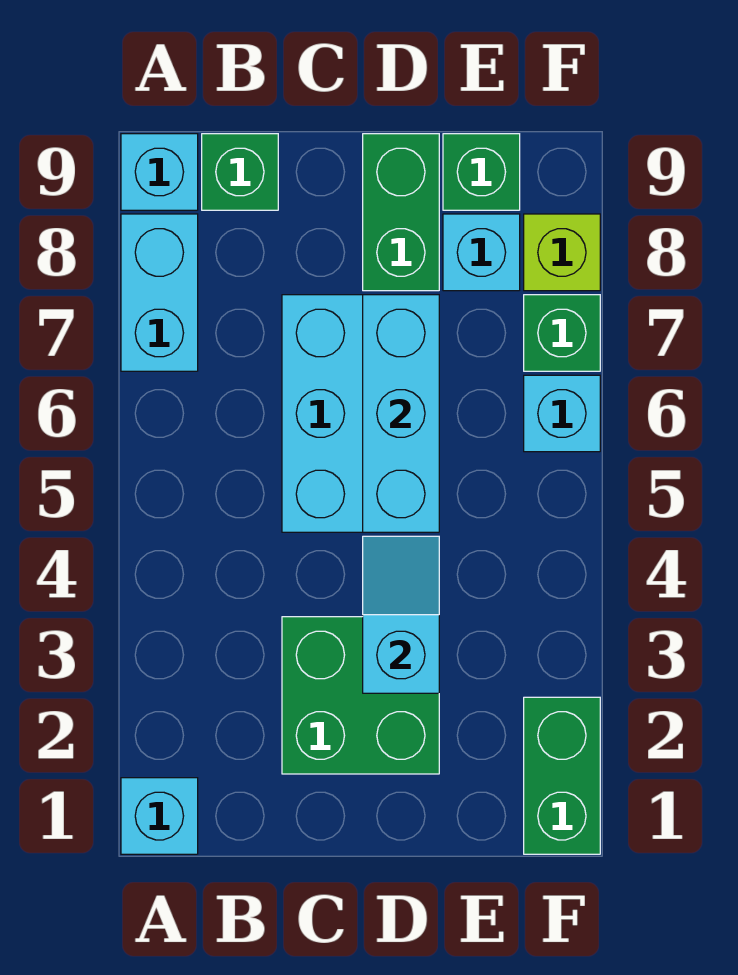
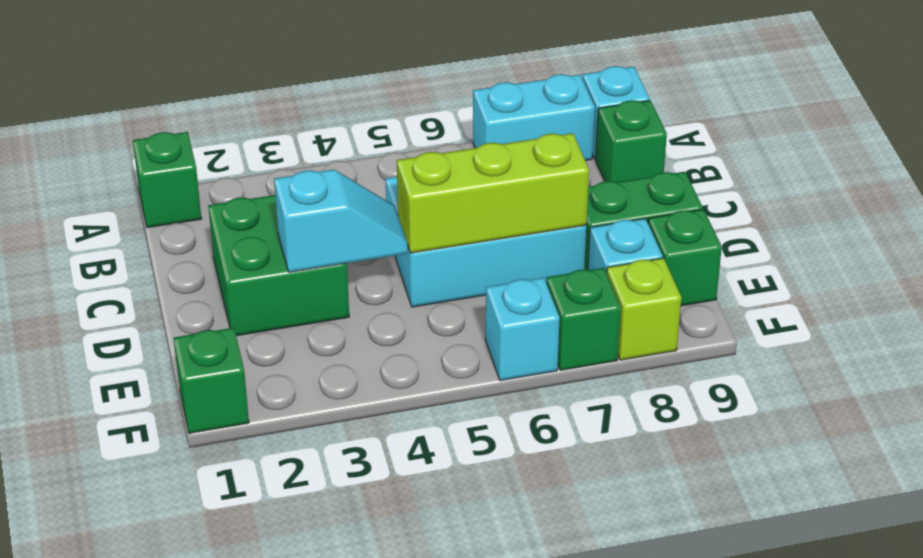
cyan 1x1 brick [121,778,198,854] -> green 1x1 brick [133,132,201,228]
cyan 1x3 brick [363,295,439,532] -> lime 1x3 brick [397,133,589,253]
green 1x2 brick [524,697,600,854] -> green 1x1 brick [174,328,249,433]

